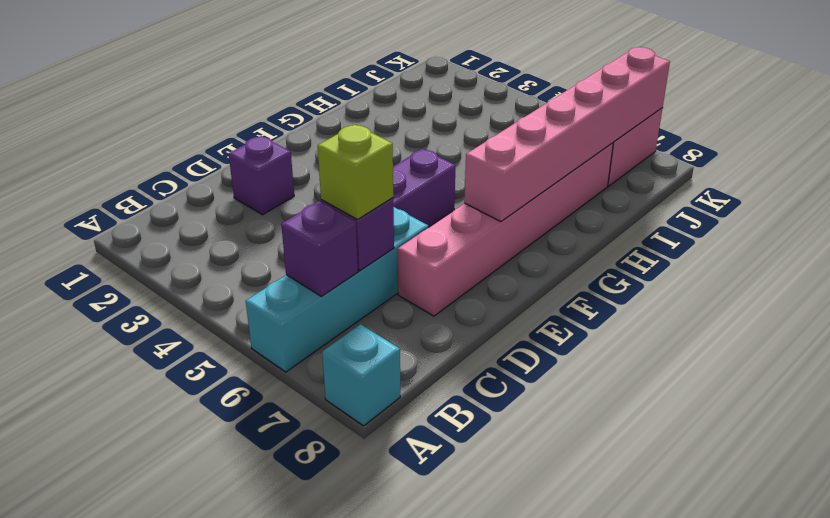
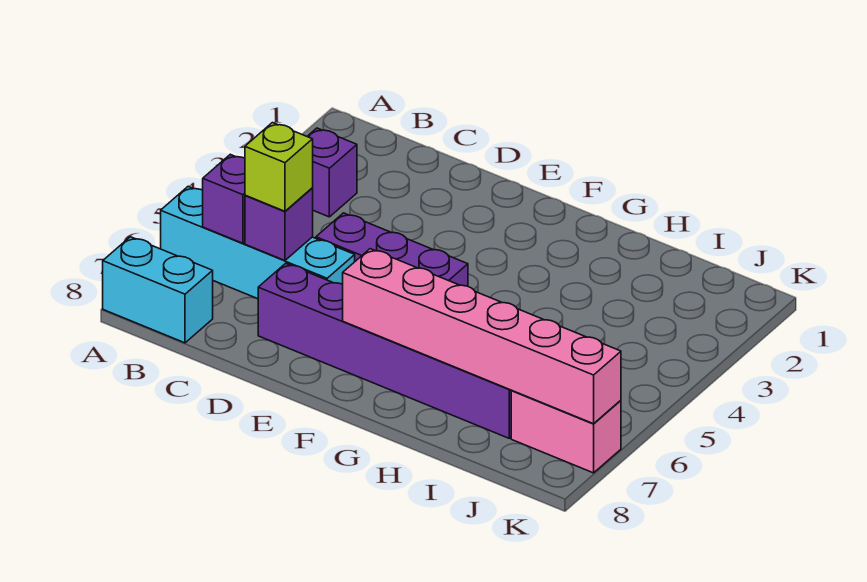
cyan 1x1 brick [322,324,400,426] -> cyan 1x2 brick [103,237,213,343]
purple 1x1 brick [229,136,294,215] -> purple 1x1 brick moved to [307,128,357,217]
pink 1x6 brick [398,143,613,316] -> purple 1x6 brick [258,263,511,438]

